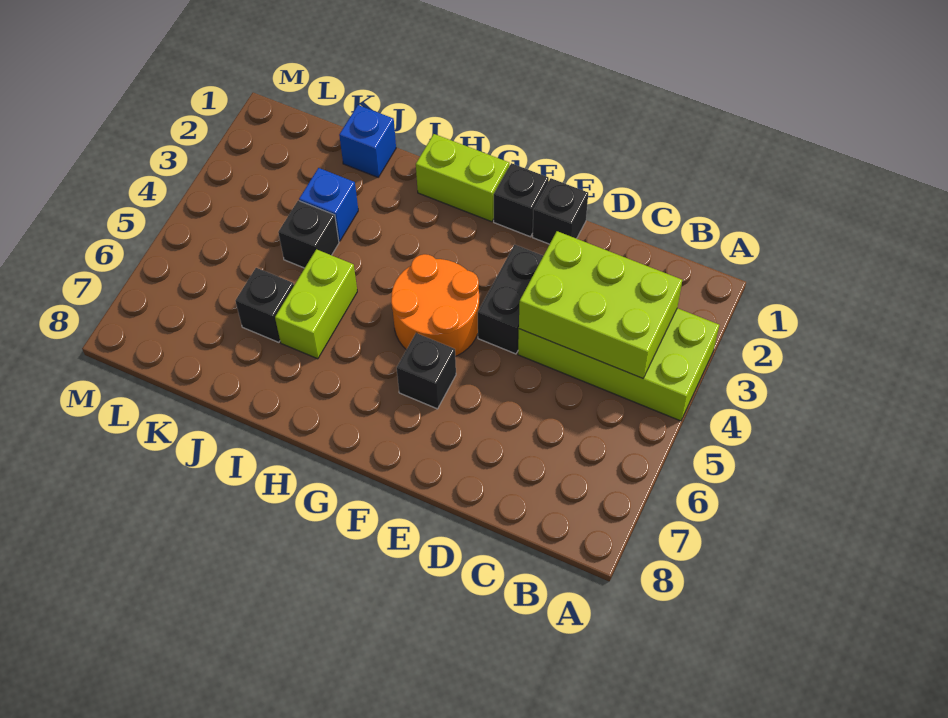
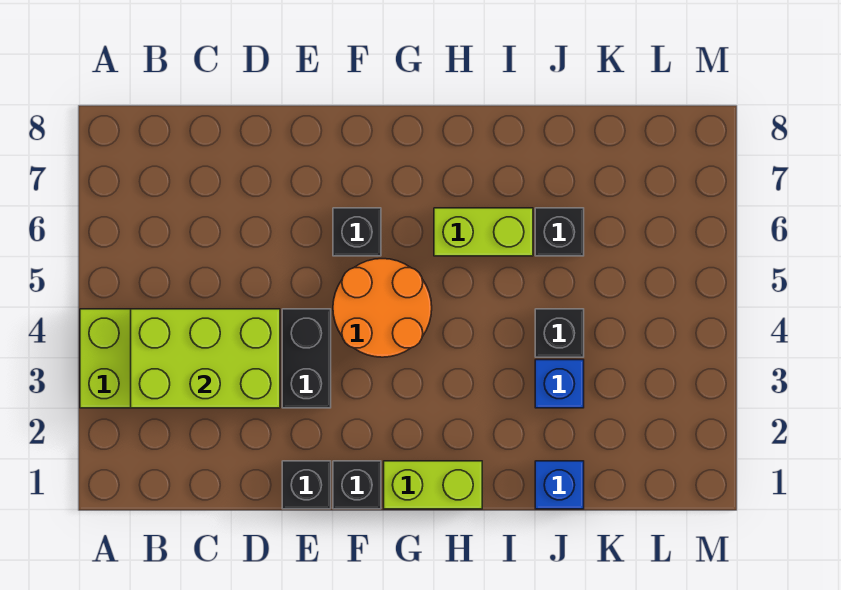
lime 1x2 brick [275,249,357,359] -> lime 1x2 brick turned to [434,208,533,256]

